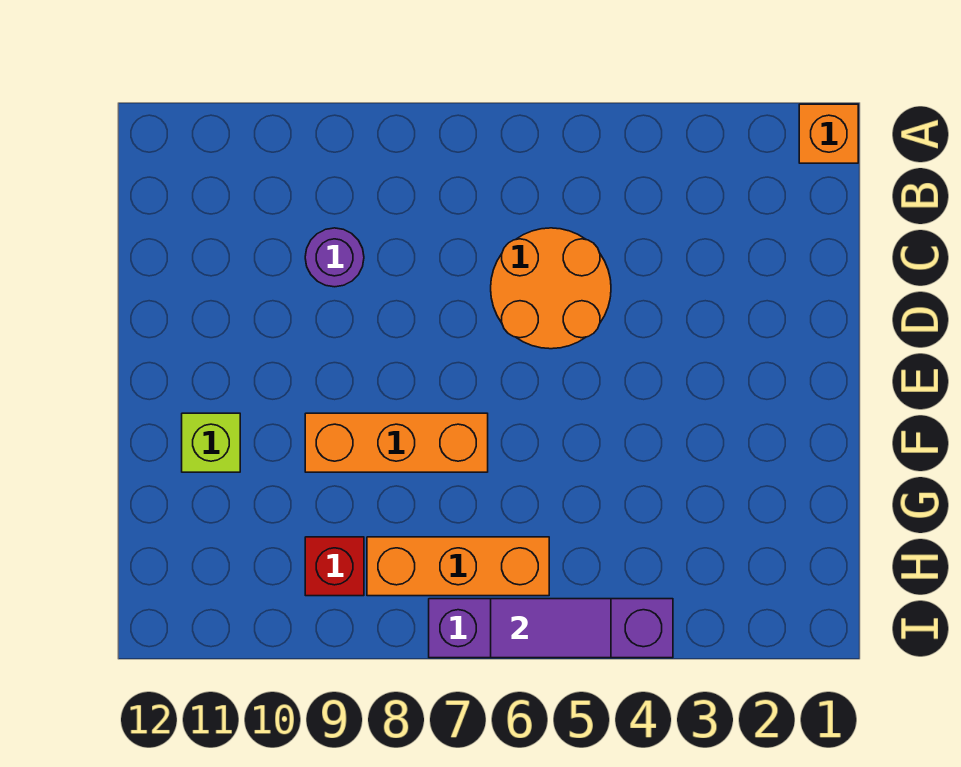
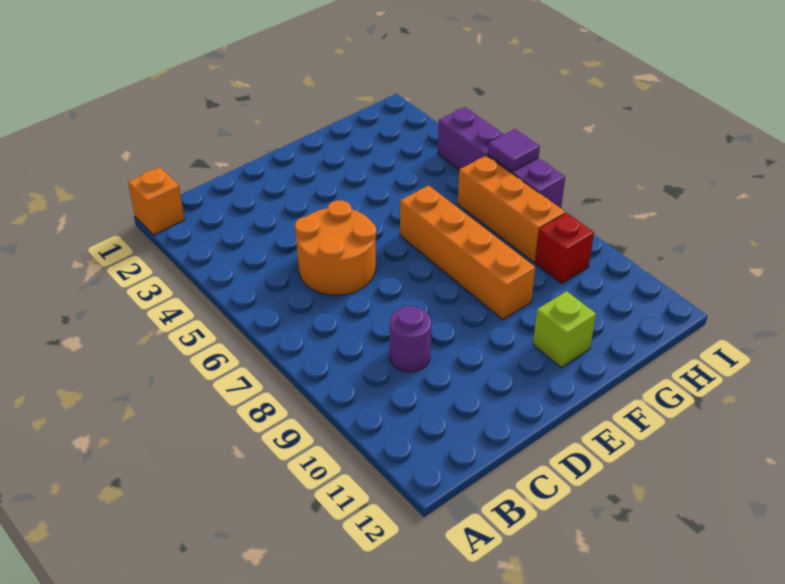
orange 1x3 brick [305,413,488,472] -> orange 1x4 brick [400,186,535,320]
purple 1x2 tile [491,599,611,658] -> purple 1x1 tile [488,129,540,171]

